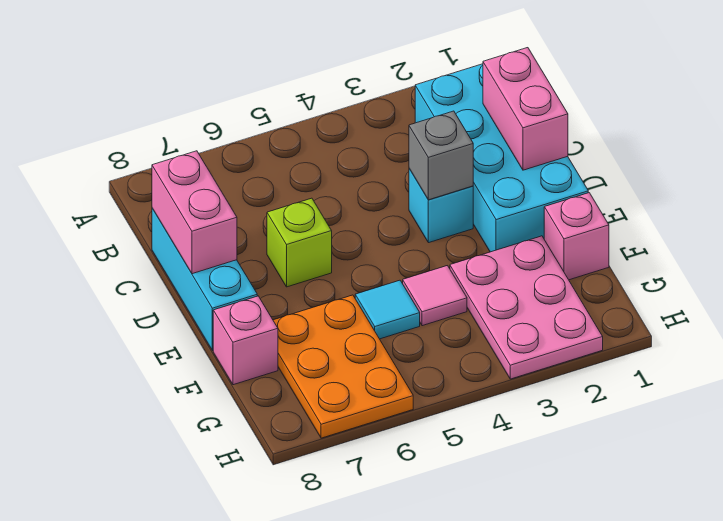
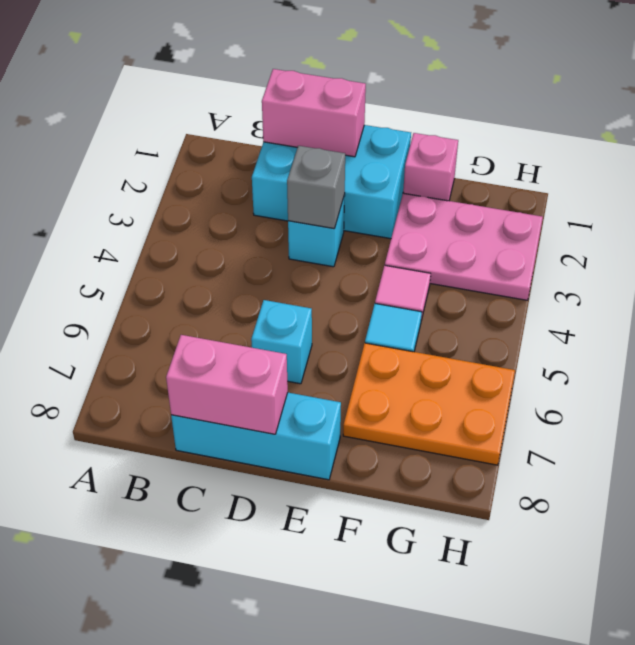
cyan 2x4 brick [415,64,588,252] -> cyan 2x3 brick [252,125,411,239]
lime 1x1 brick [267,198,332,287] -> cyan 1x1 brick [251,300,312,384]
pink 1x1 brick [213,296,278,385] -> none

